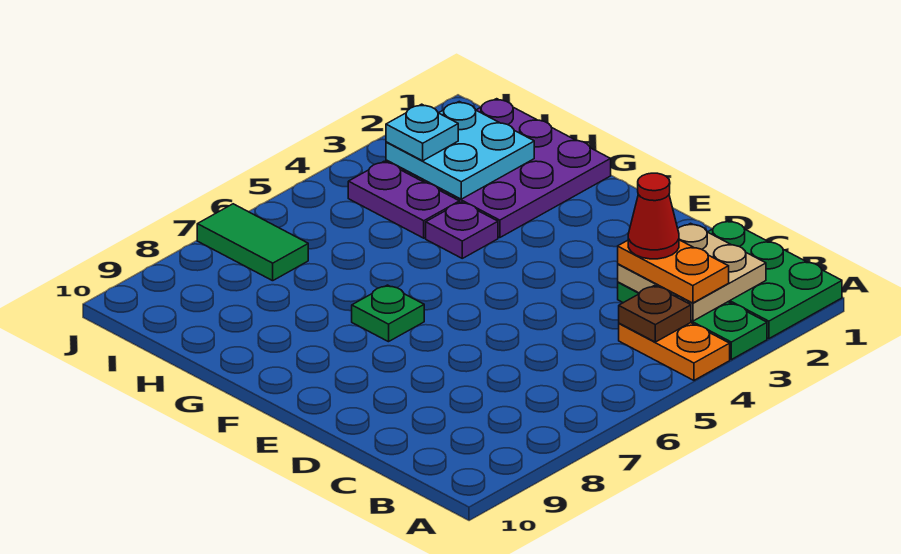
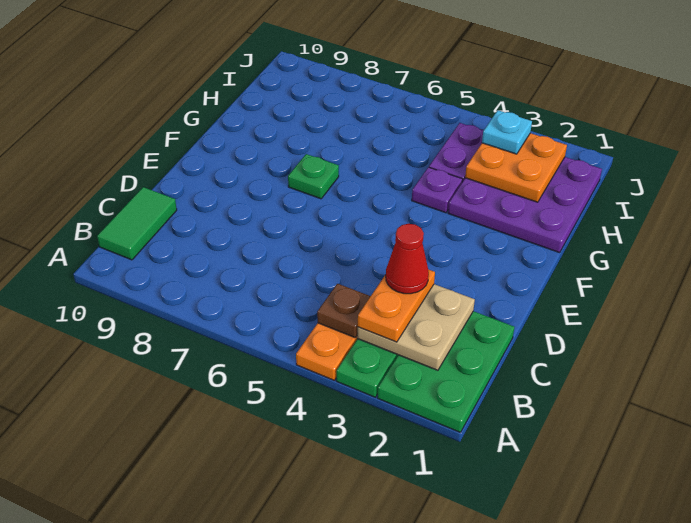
cyan 2x2 plate [386,102,534,199] -> orange 2x2 plate [465,133,567,202]
green 1x2 tile [197,204,308,281] -> green 1x2 tile moved to [97,187,177,260]

